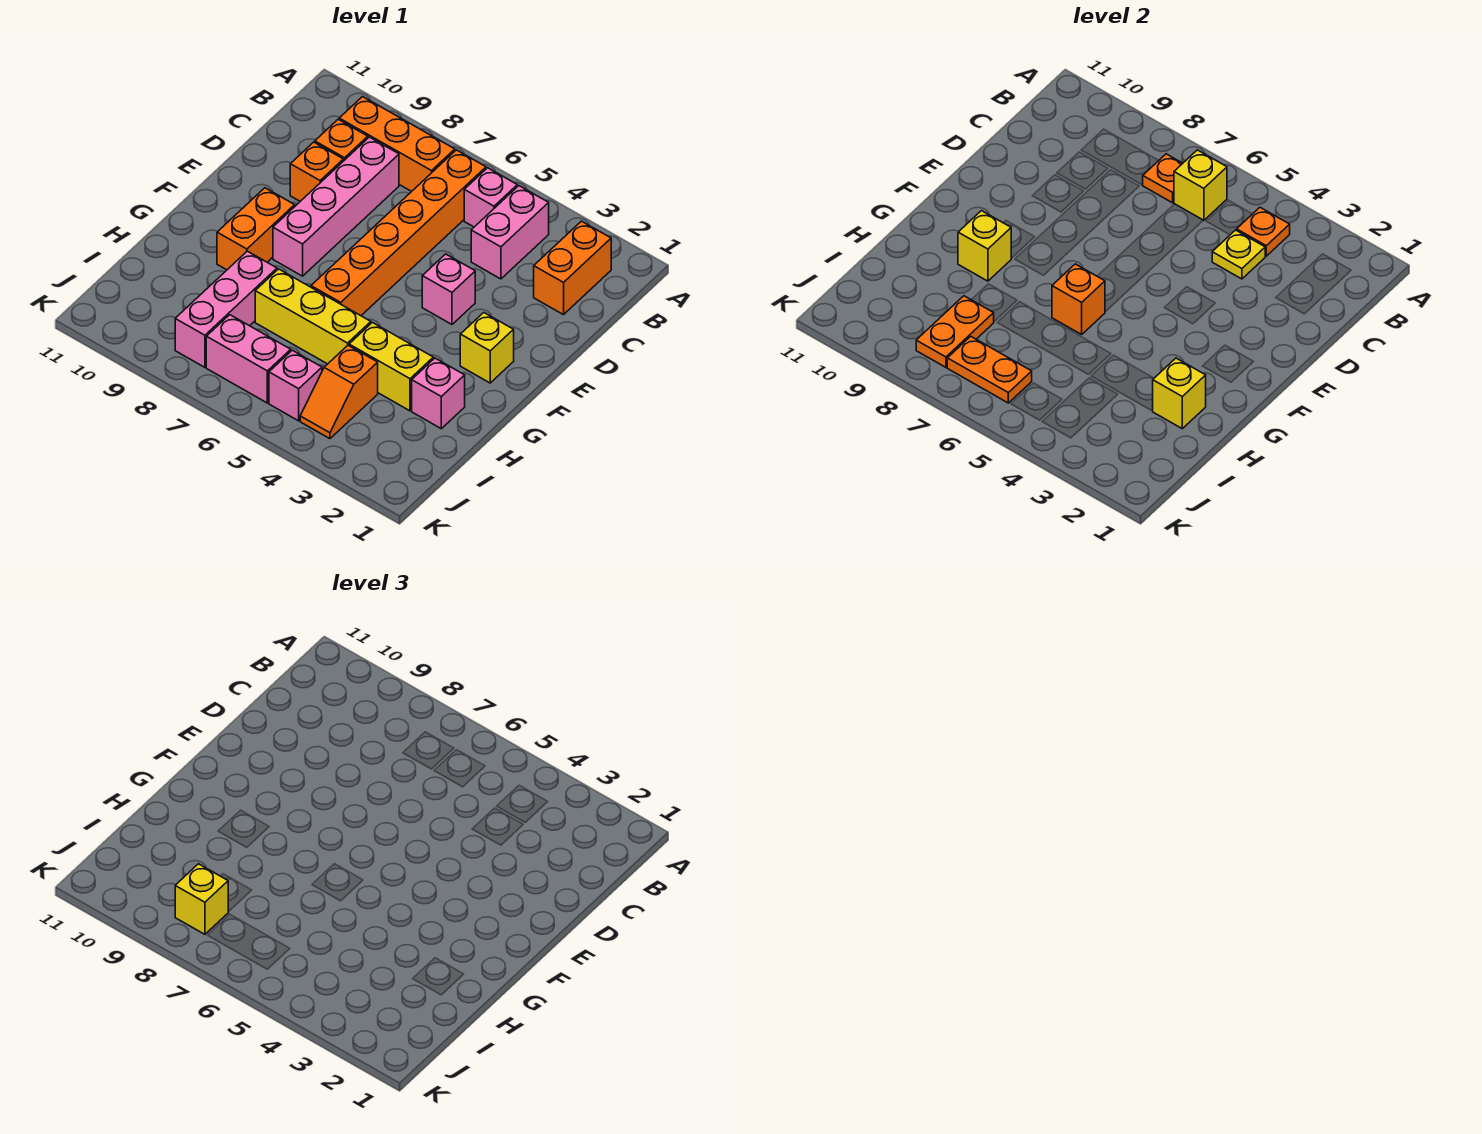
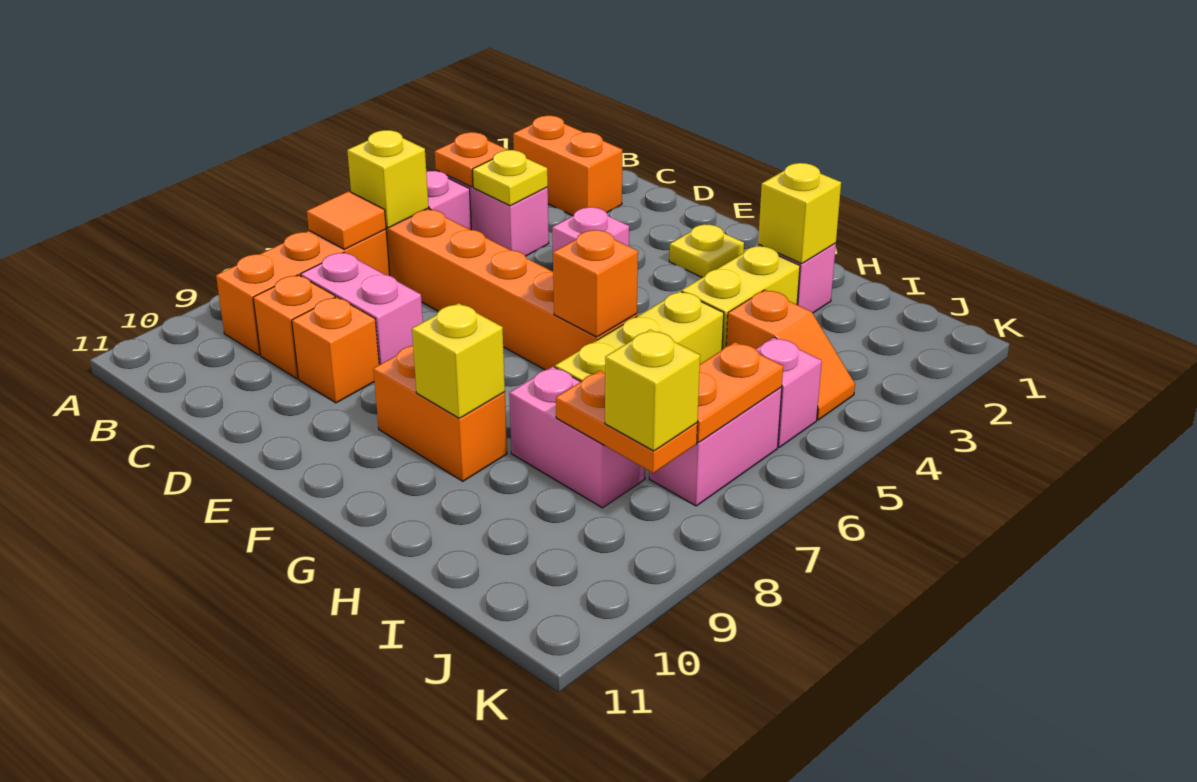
orange 1x1 plate [1143,154,1183,203] -> orange 1x1 tile [307,191,386,249]
pink 1x4 brick [273,137,399,276] -> pink 1x2 brick [301,253,423,365]
yellow 1x1 brick [460,313,514,383] -> yellow 1x1 plate [669,224,744,278]
pink 1x3 brick [175,251,277,367] -> pink 1x2 brick [509,367,645,508]

